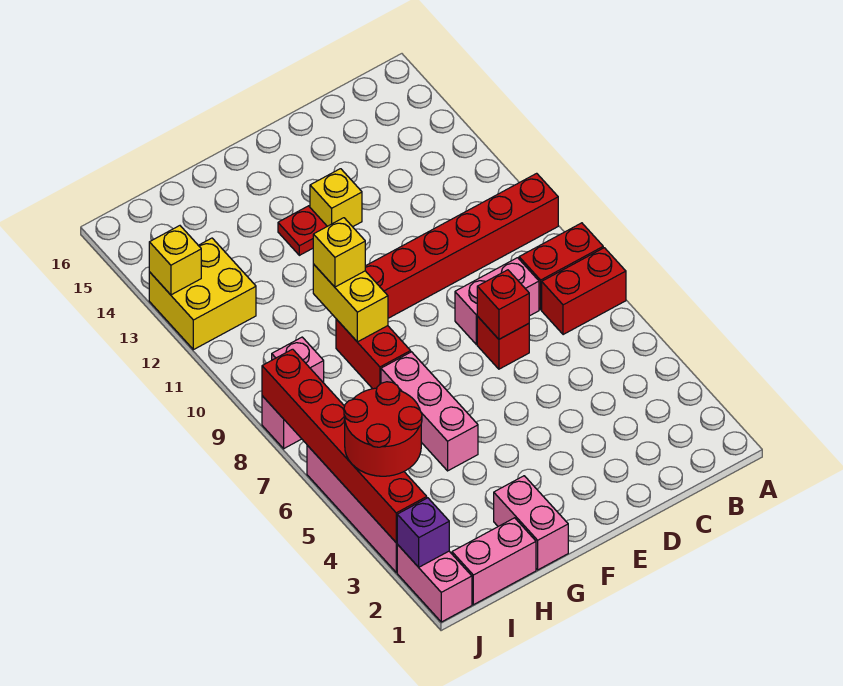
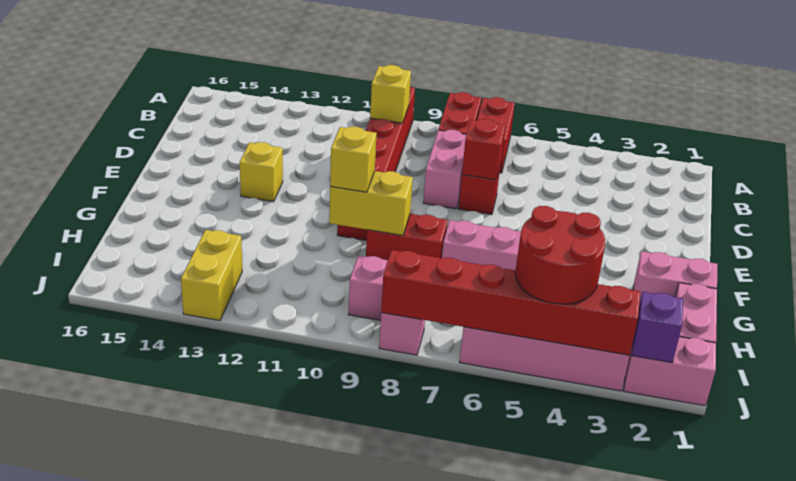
red 1x1 plate [278,206,327,255] -> none
yellow 2x2 brick [149,238,256,350] -> yellow 1x2 brick [181,230,242,321]
yellow 1x1 brick [149,226,201,295] -> yellow 1x1 brick moved to [370,65,411,123]

